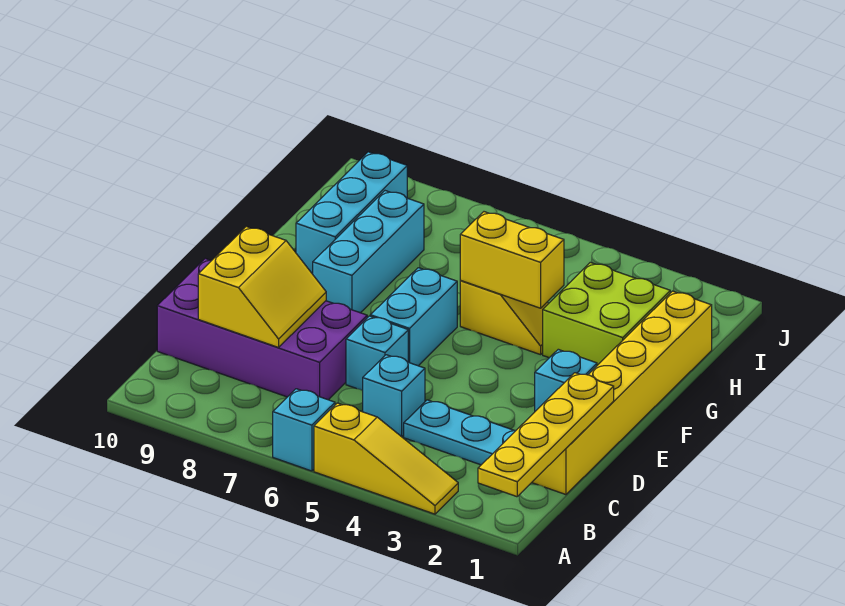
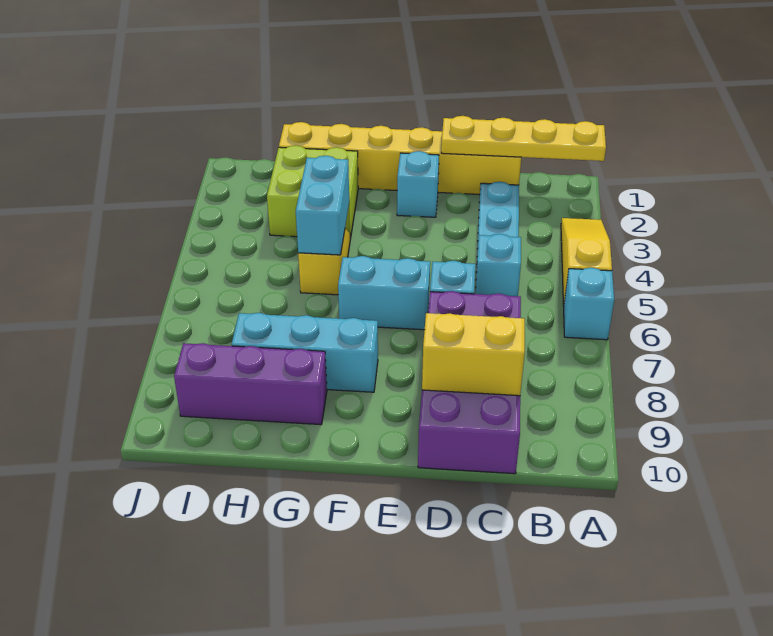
yellow 1x2 brick [460,212,564,308] -> cyan 1x2 brick [296,156,349,255]
cyan 1x3 brick [296,152,407,274] -> purple 1x3 brick [174,343,327,425]

